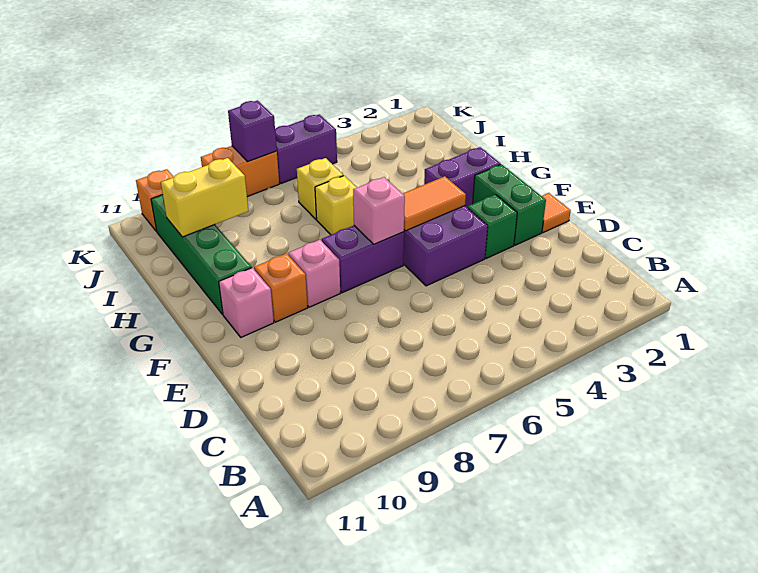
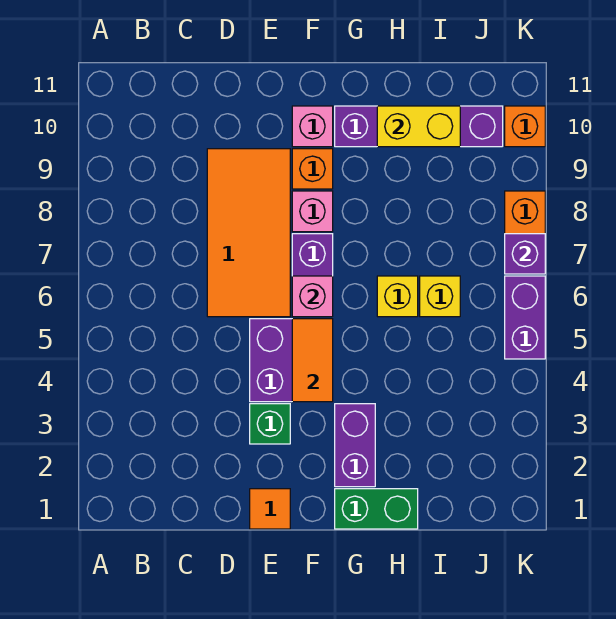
none -> orange 2x4 tile [207,149,290,317]
green 1x2 brick [473,164,546,245] -> green 1x2 brick moved to [335,489,418,529]
green 1x4 brick [151,195,251,314] -> purple 1x4 brick [335,106,503,147]
yellow 1x2 brick [161,158,248,237] -> yellow 1x2 brick turned to [377,106,460,147]

